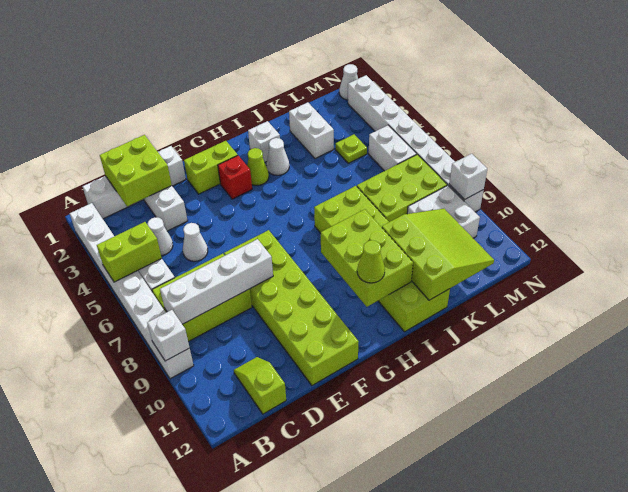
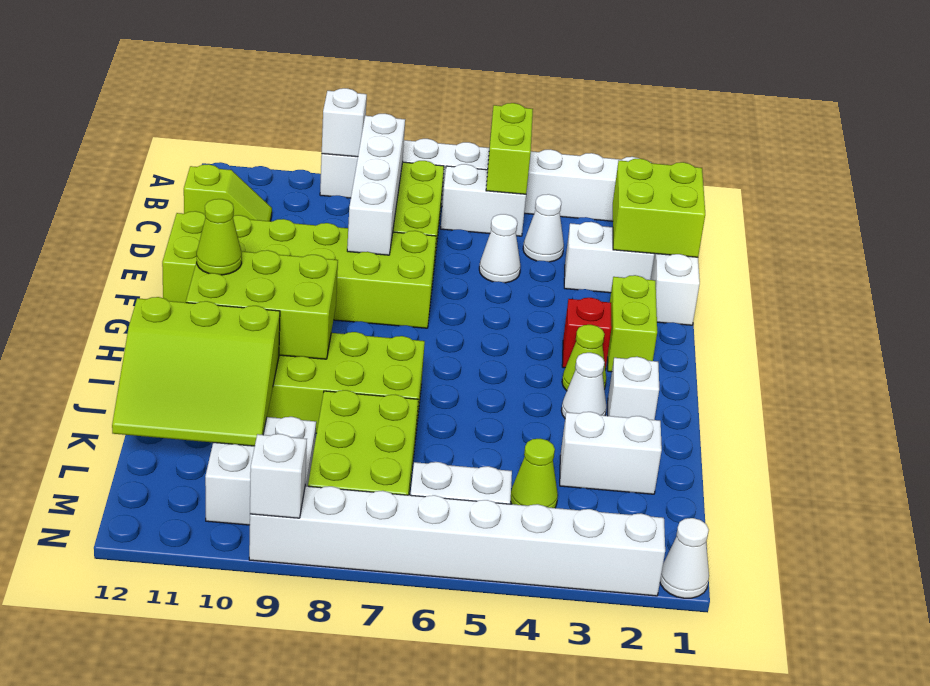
lime 1x1 plate [335,134,367,163] -> lime 1x1 cone [511,439,558,508]

